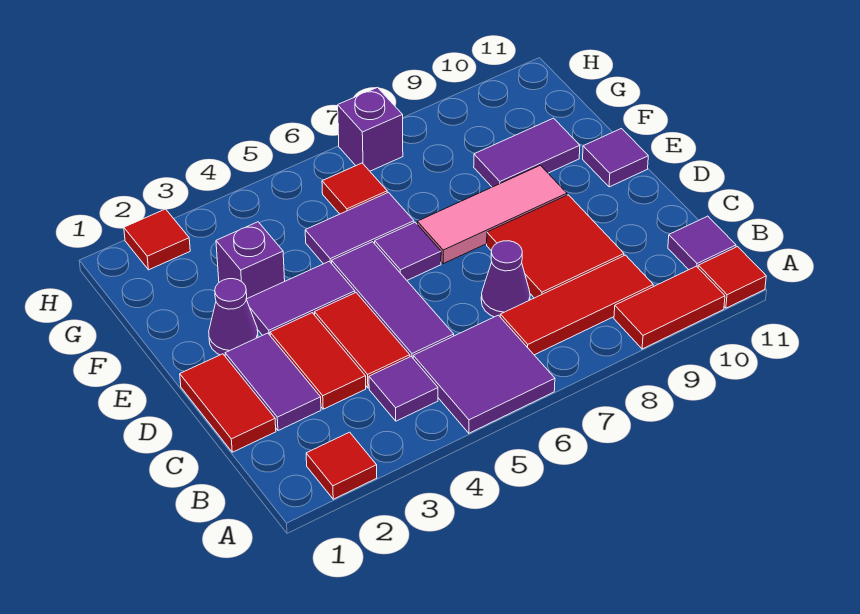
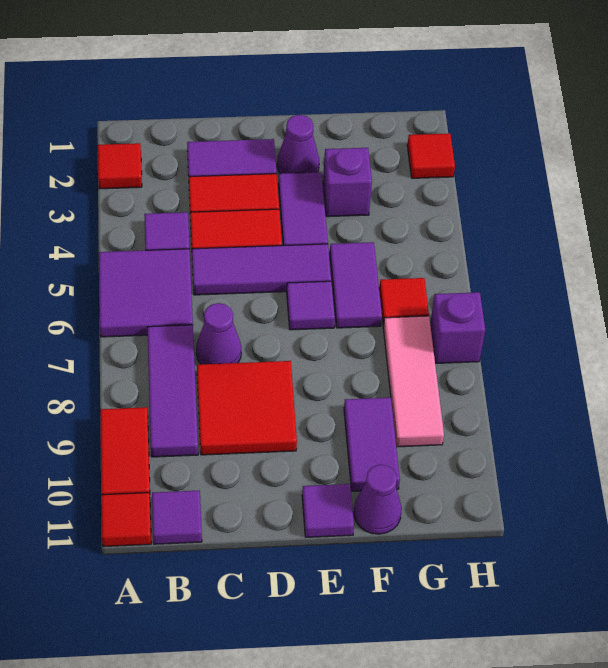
red 1x3 tile [500,255,653,355] -> purple 1x3 tile [147,325,198,457]
red 1x2 tile [180,354,276,452] -> none
pink 1x3 tile [417,165,567,264] -> pink 1x3 tile moved to [383,316,444,447]
none -> purple 1x1 cone [354,465,402,534]

